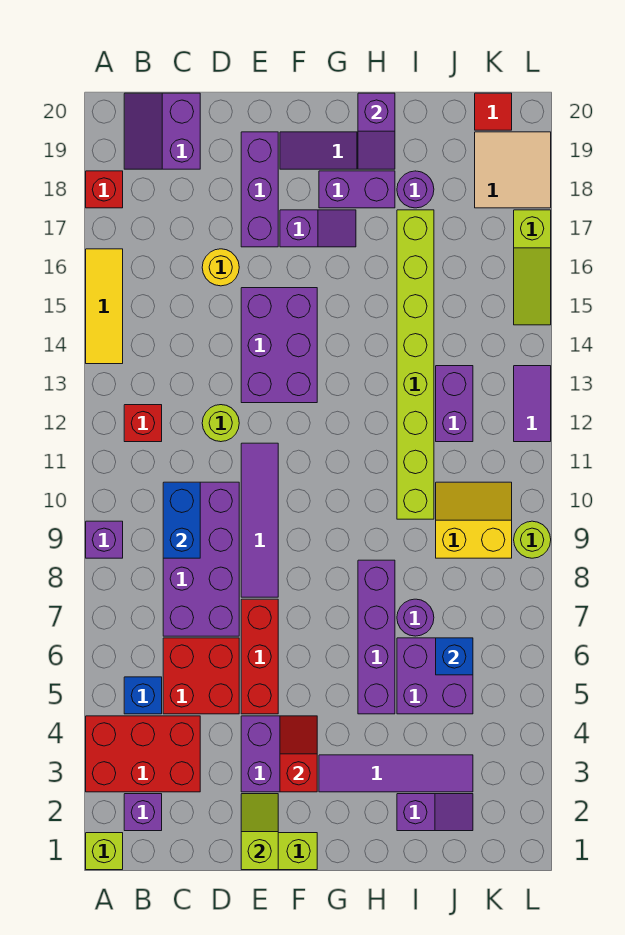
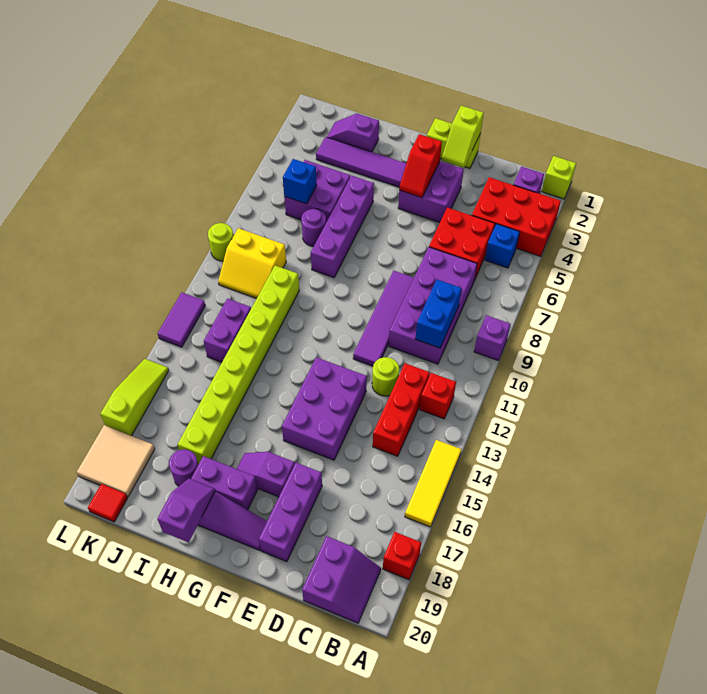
yellow 1x1 round brick [202,249,239,286] -> none
red 1x3 brick [241,599,278,714] -> red 1x3 brick moved to [373,363,430,456]

